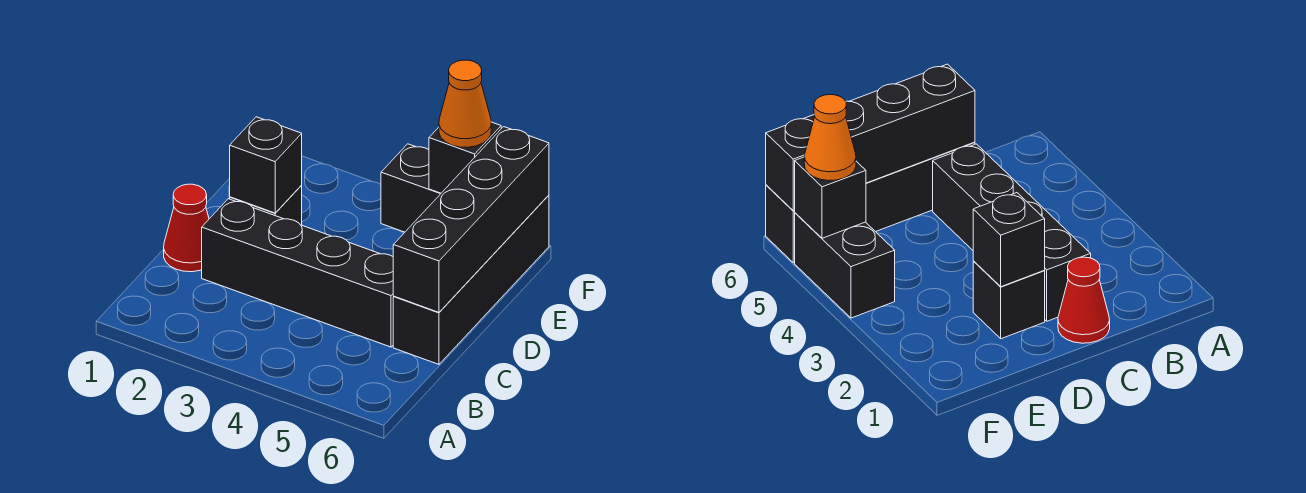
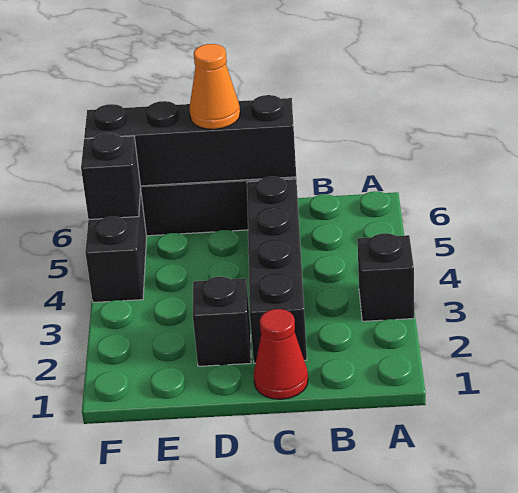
black 1x1 brick [230,117,302,213] -> black 1x1 brick moved to [357,233,414,321]
orange 1x1 cone [439,60,491,147] -> orange 1x1 cone moved to [189,44,240,129]

